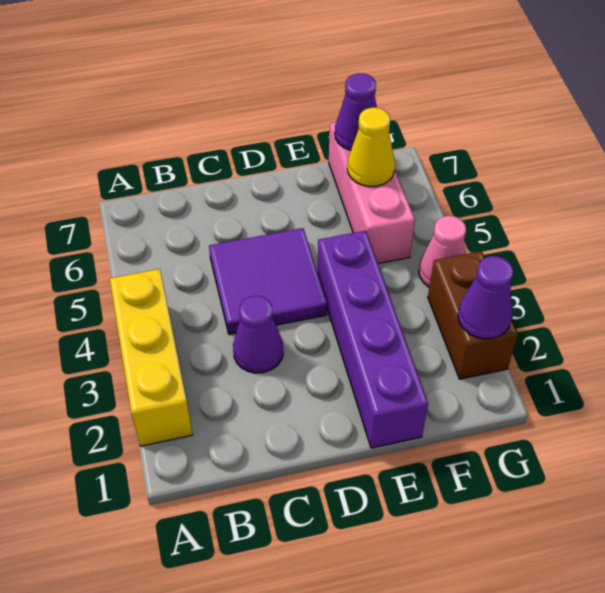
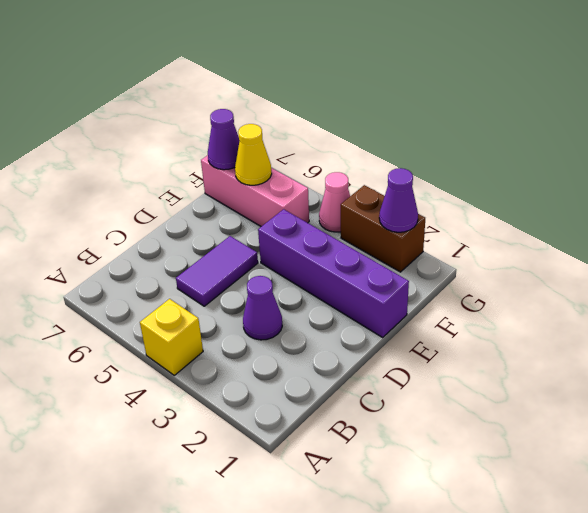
yellow 1x3 brick [110,269,193,446] -> yellow 1x1 brick [140,299,203,375]
purple 2x2 tile [209,228,327,334] -> purple 1x2 tile [176,236,258,306]

